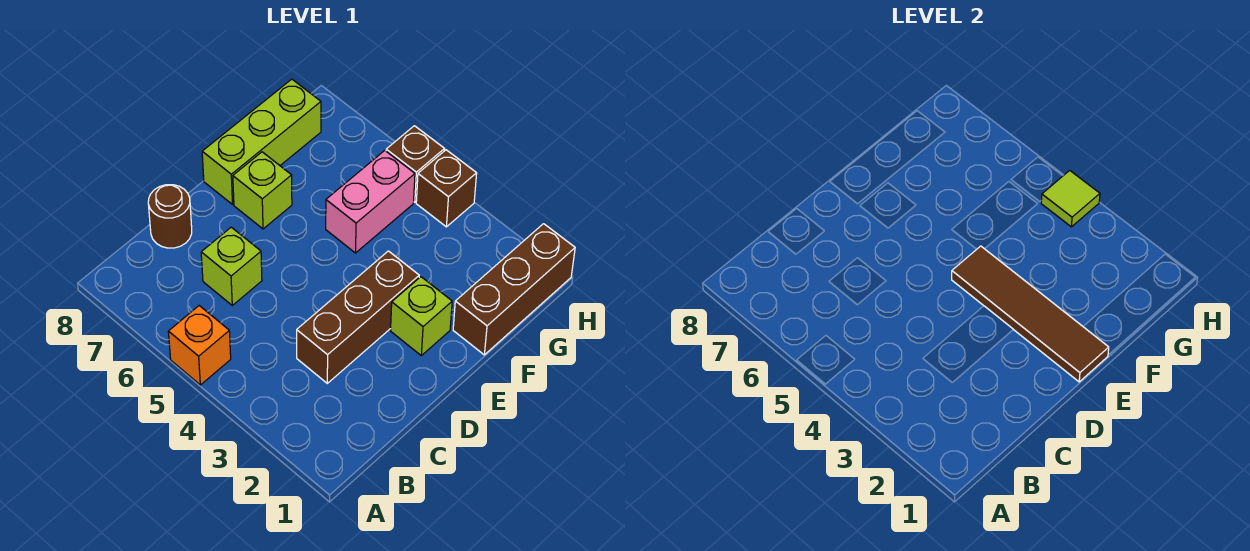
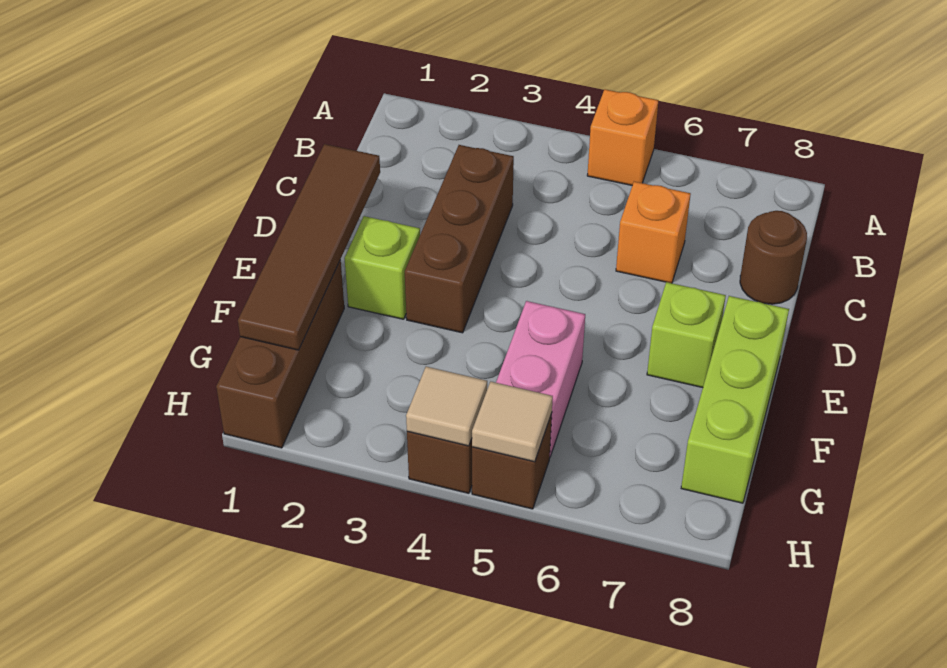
lime 1x1 brick [201,227,262,305] -> orange 1x1 brick [616,182,691,283]
brown 1x4 tile [952,246,1109,382] -> brown 1x4 tile turned to [238,144,380,350]
lime 1x1 tile [1041,171,1100,227] -> tan 1x1 tile [406,367,487,446]
none -> tan 1x1 tile [472,382,553,462]

